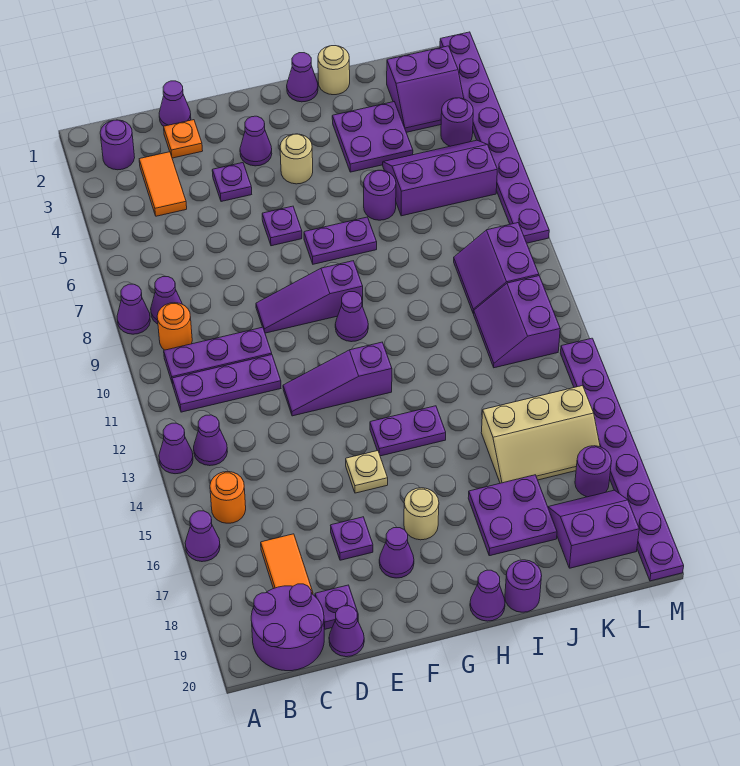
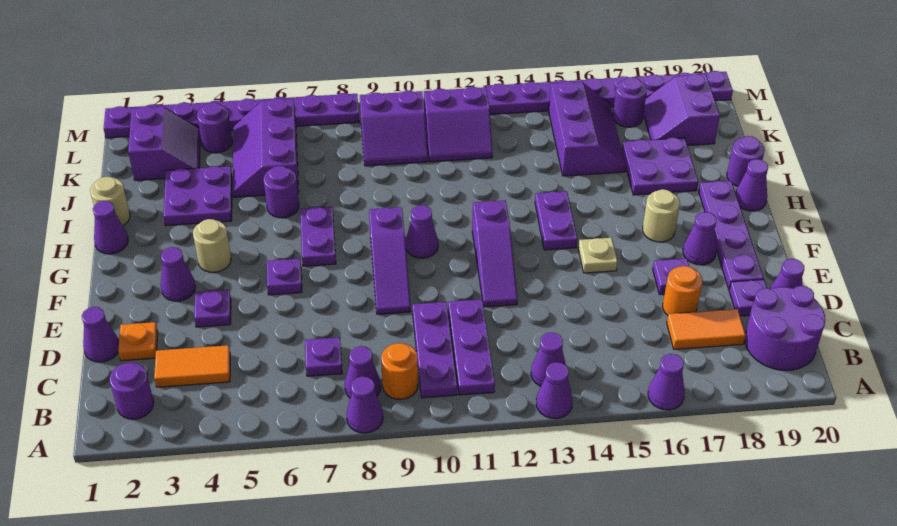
orange 1x1 round brick [210,472,246,523] -> orange 1x1 round brick moved to [663,266,702,315]
none -> purple 1x1 plate [305,337,342,376]
none -> purple 1x4 plate [699,181,764,289]
tan 2x3 slope [481,386,600,483] -> purple 2x3 slope [549,81,626,176]

